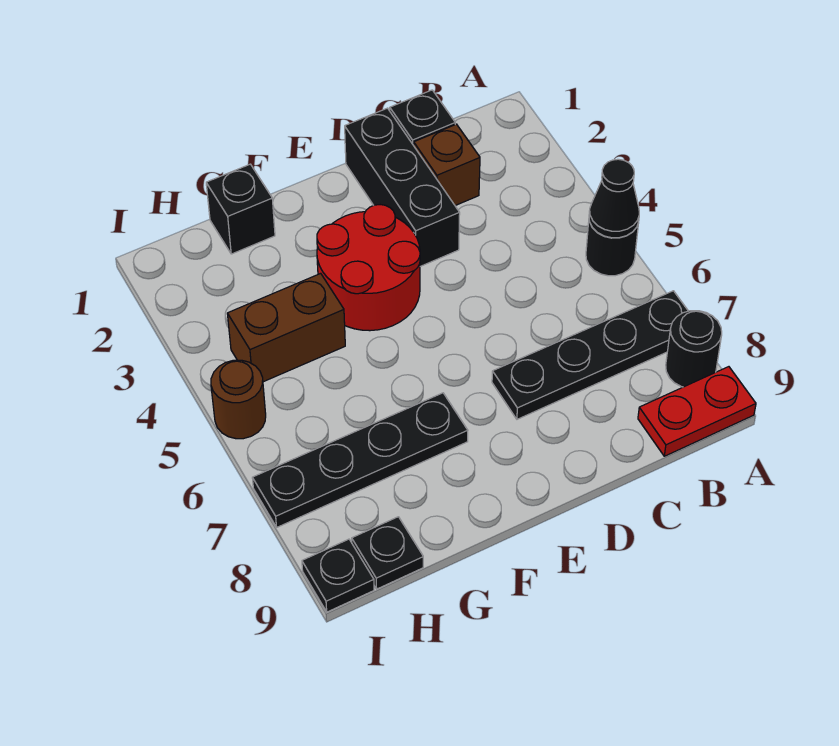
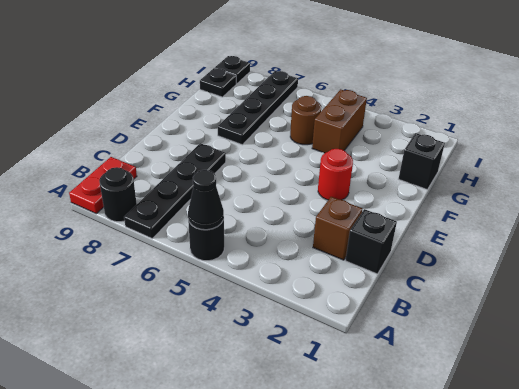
black 1x3 brick [345,108,460,266] -> none
red 2x2 round brick [317,205,420,331] -> red 1x1 round brick [318,149,353,200]
brown 1x1 round brick [211,360,266,439] -> brown 1x1 round brick moved to [290,96,321,145]

